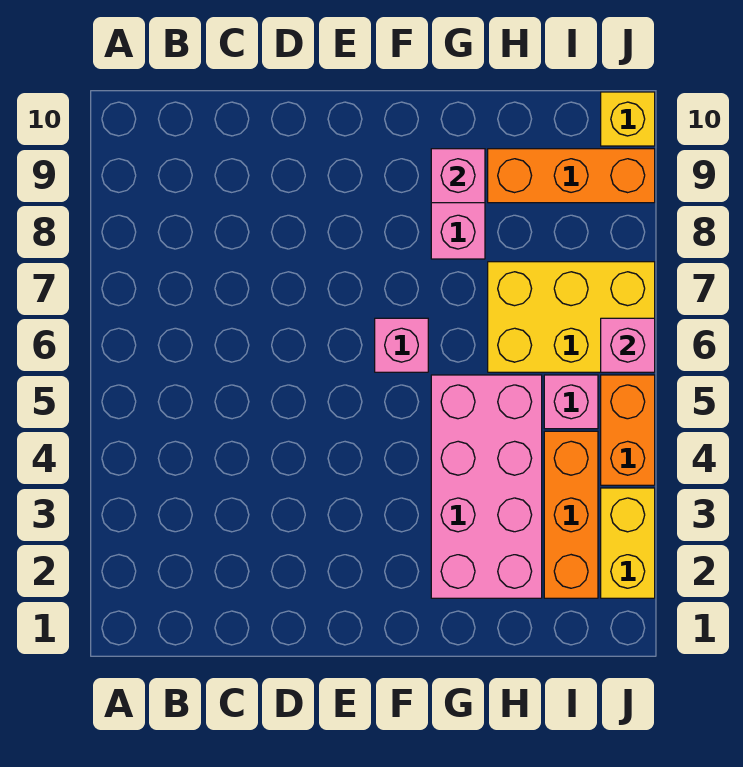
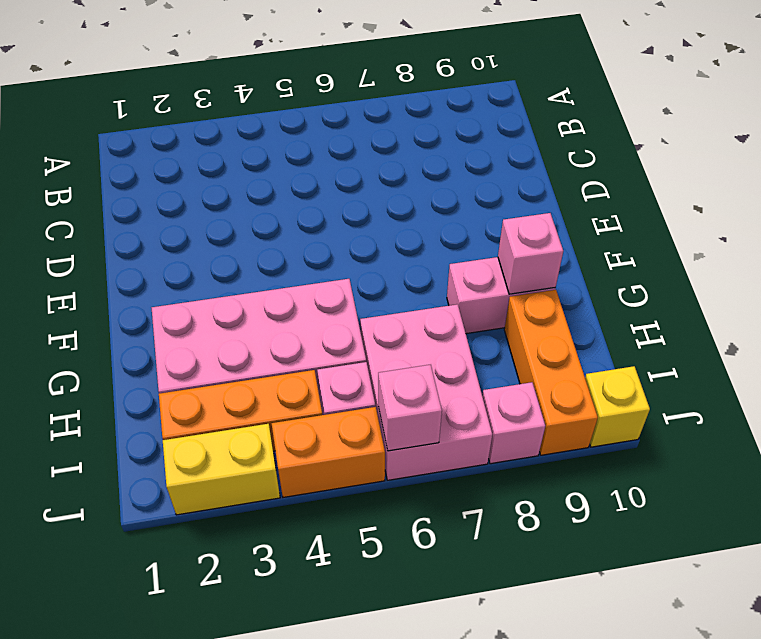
pink 1x1 brick [375,318,428,372] -> pink 1x1 brick moved to [482,382,545,464]
yellow 2x3 brick [488,262,655,372] -> pink 2x3 brick [360,304,492,480]

